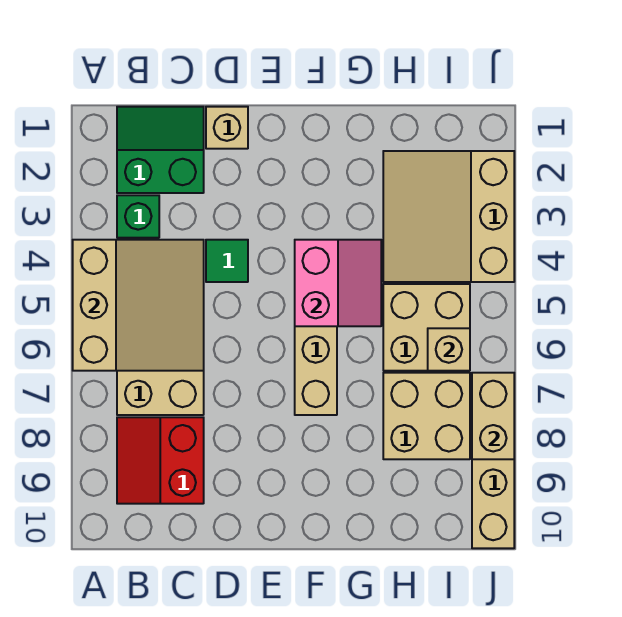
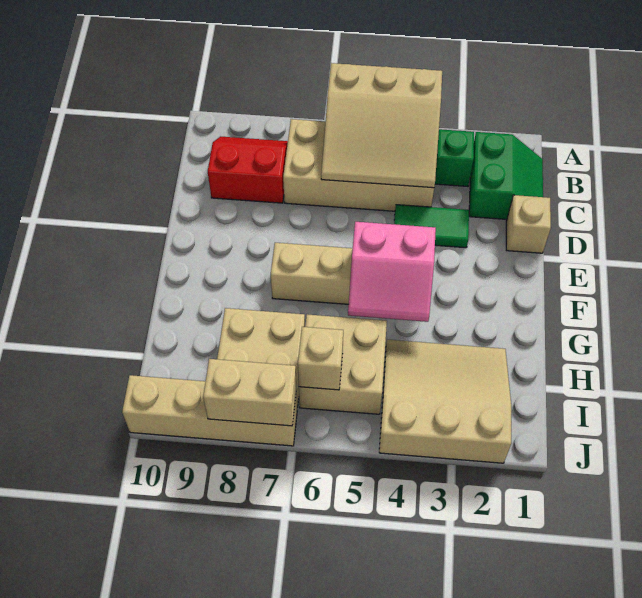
green 1x1 tile [206,240,248,282] -> green 1x2 tile [394,205,469,248]

